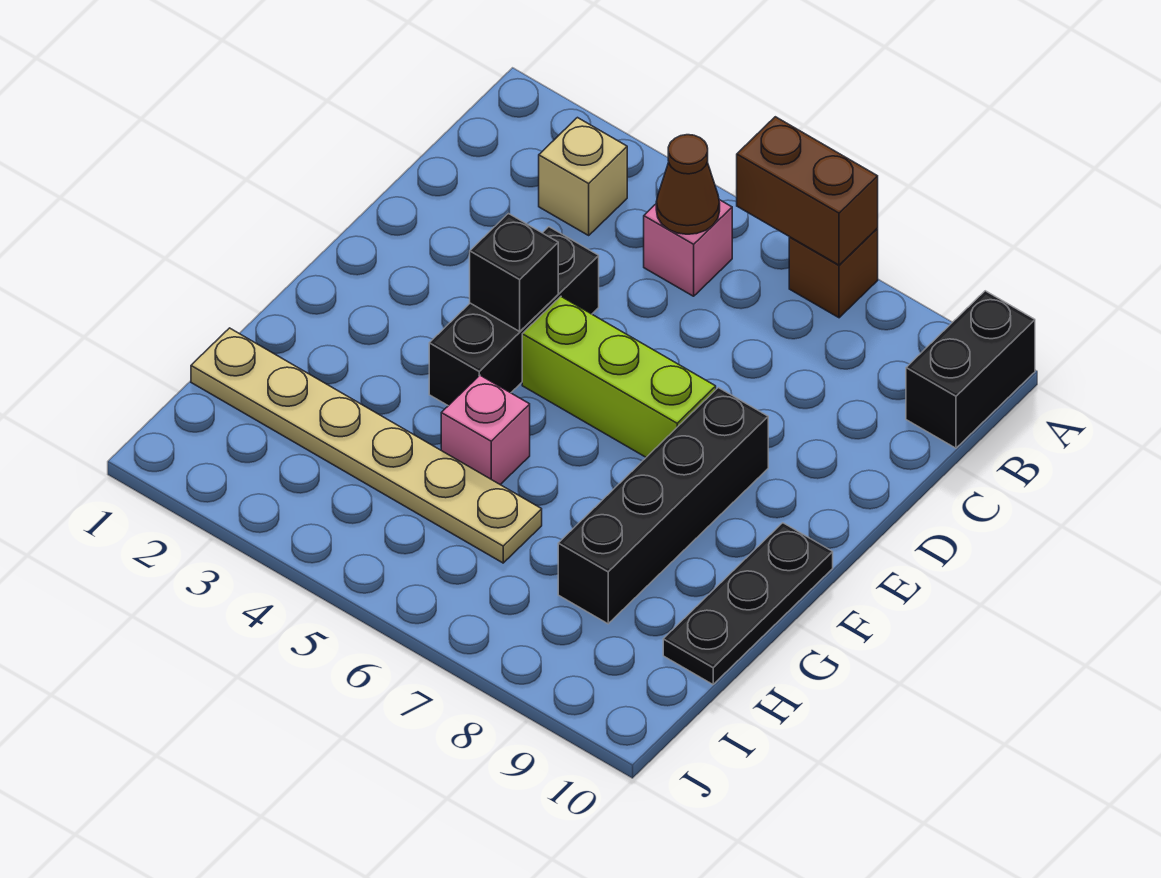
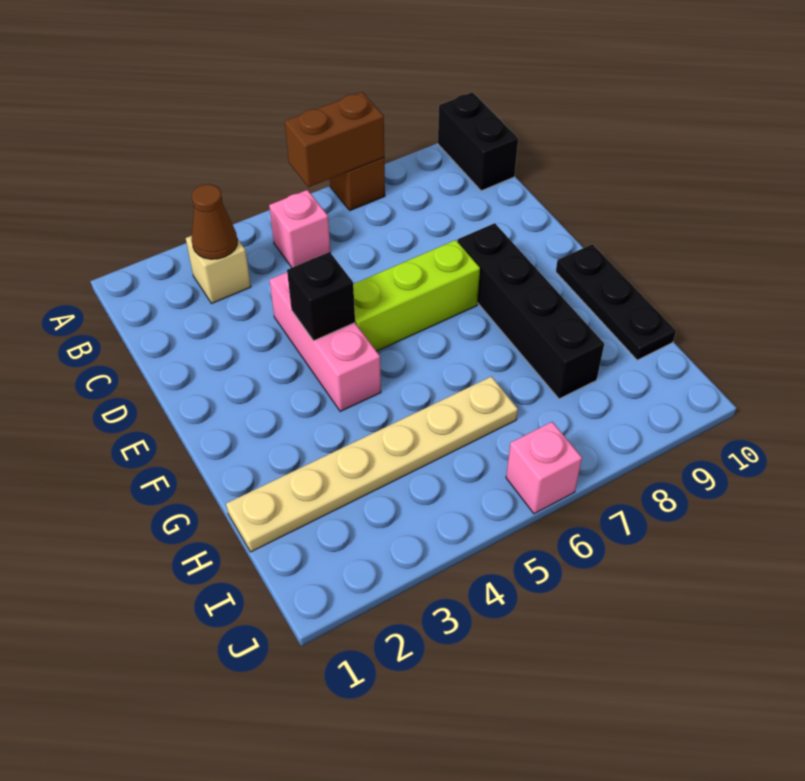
brown 1x1 cone [656,135,720,234] -> brown 1x1 cone moved to [192,184,237,259]
black 1x3 brick [429,227,599,406] -> pink 1x3 brick [270,272,381,411]
pink 1x1 brick [441,375,530,485] -> pink 1x1 brick moved to [506,422,582,514]

